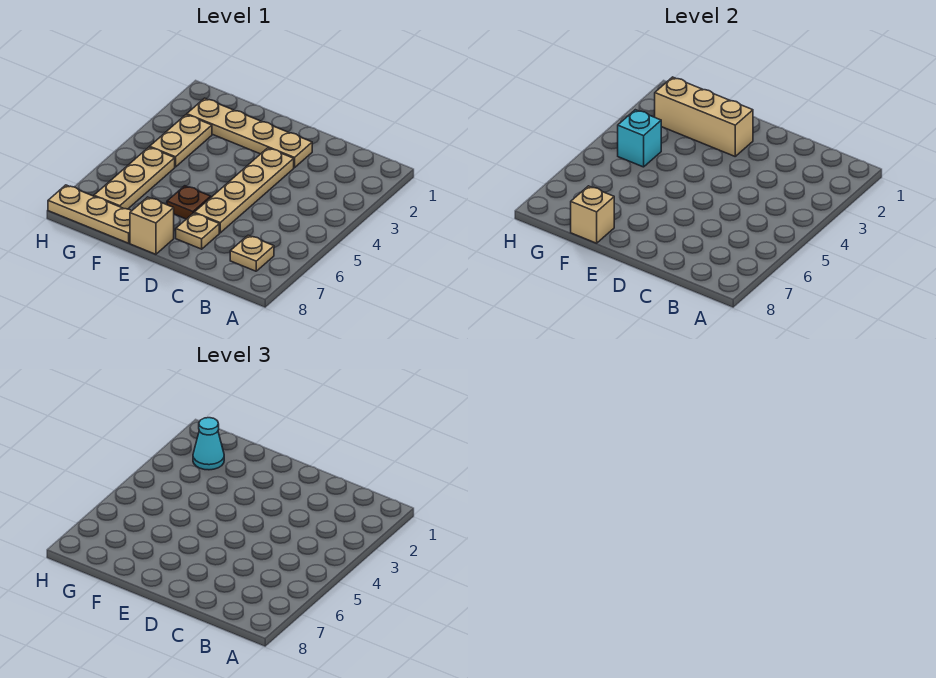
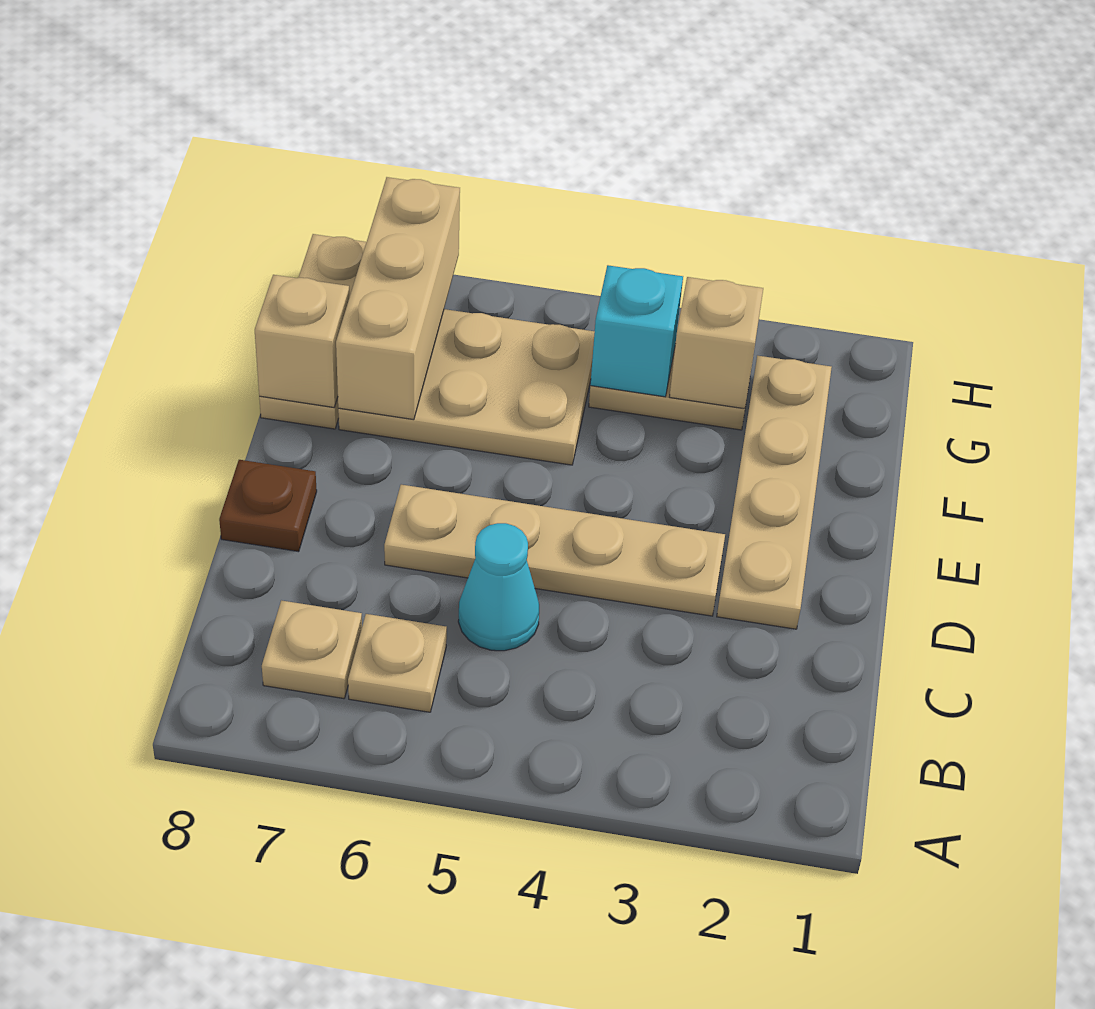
tan 1x1 plate [176,213,219,249] -> tan 1x1 plate moved to [348,614,447,712]
tan 1x3 brick [655,77,753,156] -> tan 1x3 brick moved to [336,177,460,420]
brown 1x1 plate [167,186,211,219] -> brown 1x1 plate moved to [219,460,317,552]
tan 1x1 brick [130,197,174,254] -> tan 1x1 brick moved to [670,277,763,409]
cyan 1x1 cone [193,418,224,470] -> cyan 1x1 cone moved to [458,523,539,651]
tan 1x3 plate [94,147,175,209] -> tan 2x3 plate [338,309,595,465]

